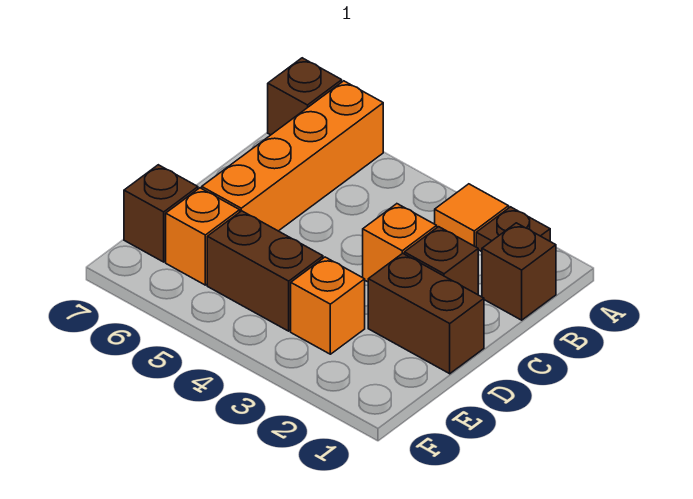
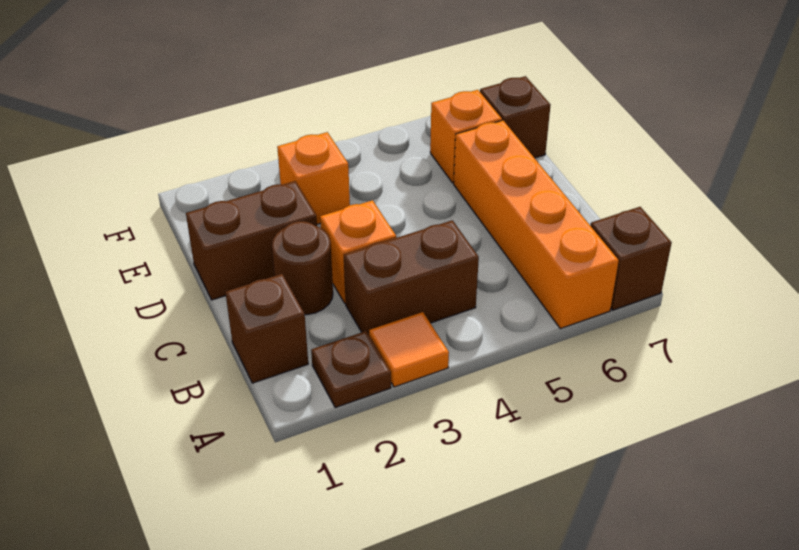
brown 1x1 brick [404,227,478,295] -> brown 1x1 round brick [272,221,333,315]
brown 1x2 brick [207,211,323,331] -> brown 1x2 brick moved to [344,220,479,334]

